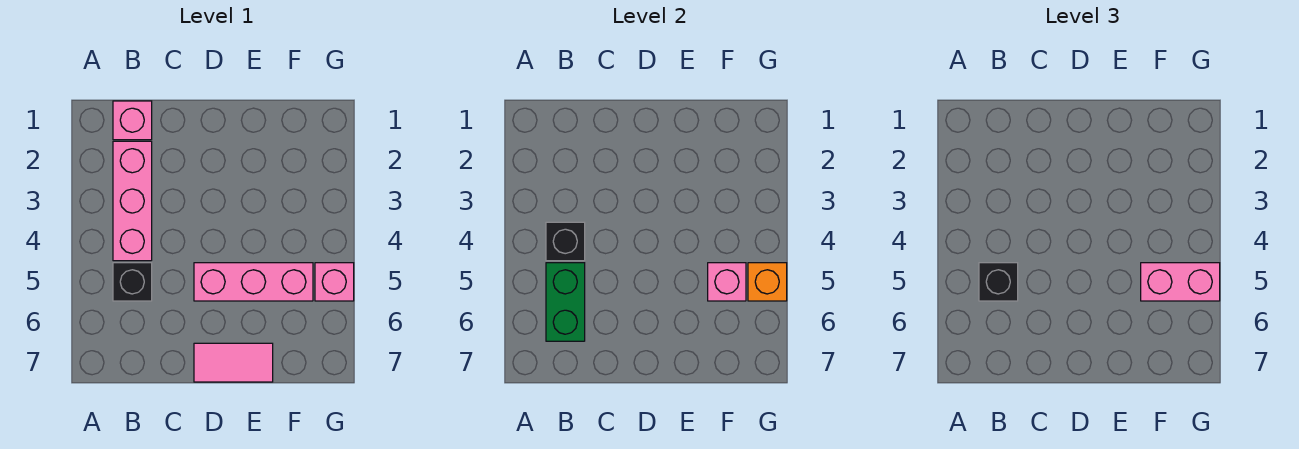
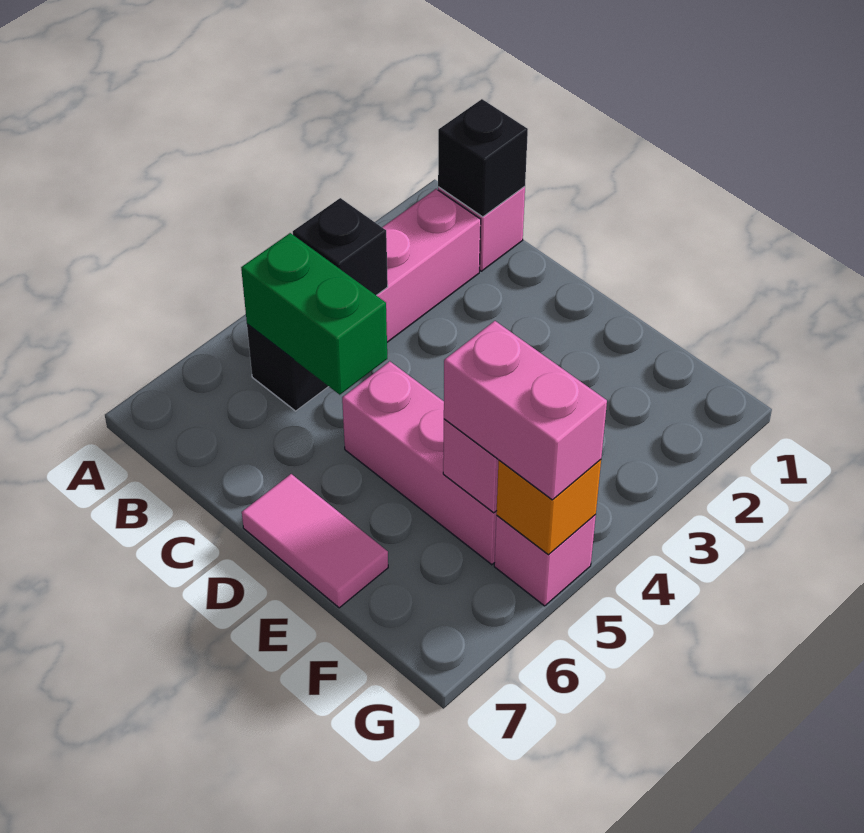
green 1x2 brick [546,263,585,341] -> green 1x2 brick turned to [241,233,387,395]
black 1x1 brick [979,263,1018,301] -> black 1x1 brick moved to [438,99,528,217]

